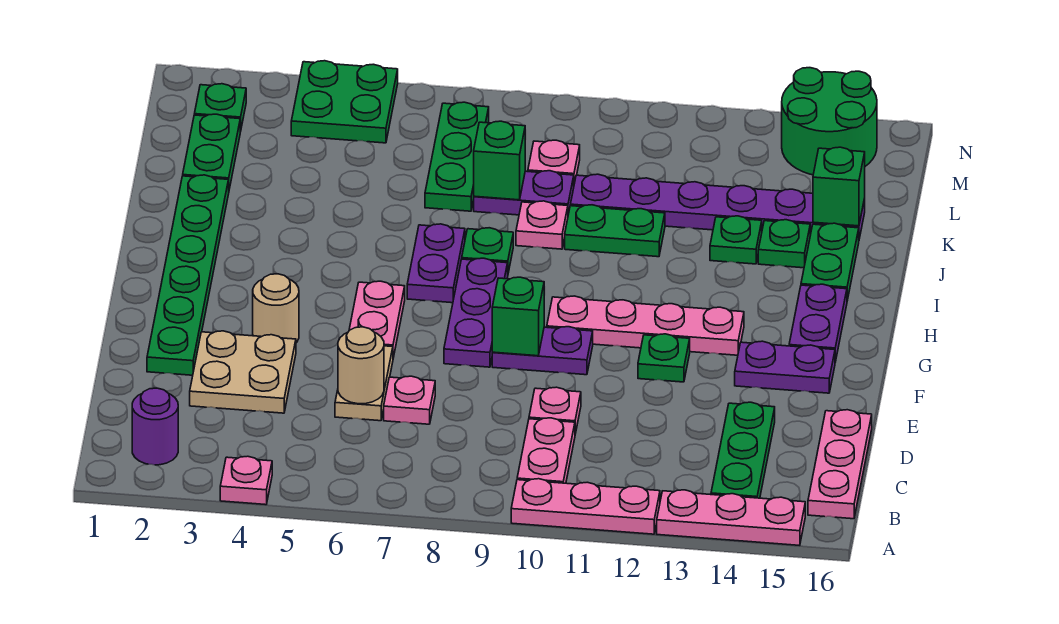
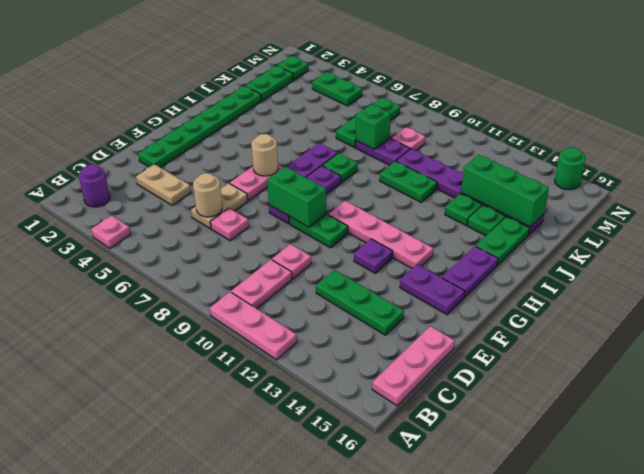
pink 1x3 plate [657,490,805,545] -> none
green 1x3 plate [711,402,775,498] -> green 1x3 plate turned to [316,270,404,335]
tan 2x2 plate [190,331,296,413] -> tan 1x2 plate [136,164,191,205]
tan 1x1 round brick [253,274,299,343] -> tan 1x1 round brick moved to [251,134,278,176]
purple 1x2 plate [492,327,593,375] -> green 1x2 plate [289,214,348,248]
green 1x1 brick [492,277,544,356] -> green 1x2 brick [267,167,327,227]
green 1x1 plate [638,334,690,382] -> purple 1x1 plate [354,239,393,273]
pink 1x1 plate [516,201,568,249] -> none
green 1x1 brick [813,147,865,226] -> green 1x3 brick [461,155,549,227]
green 2x2 plate [291,61,398,143] -> green 1x2 plate [312,72,362,106]
green 2x2 round brick [782,68,877,175] -> green 1x1 round brick [555,147,585,190]

